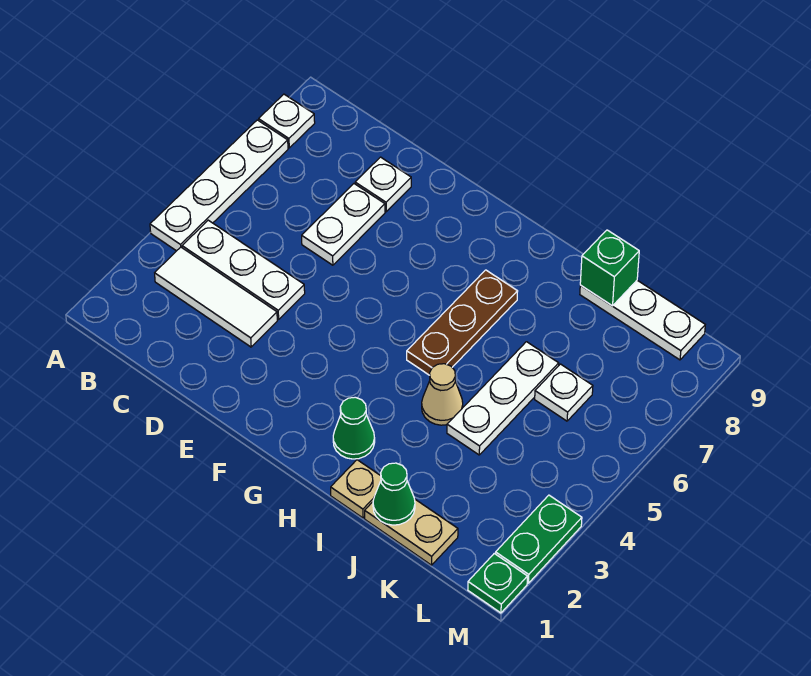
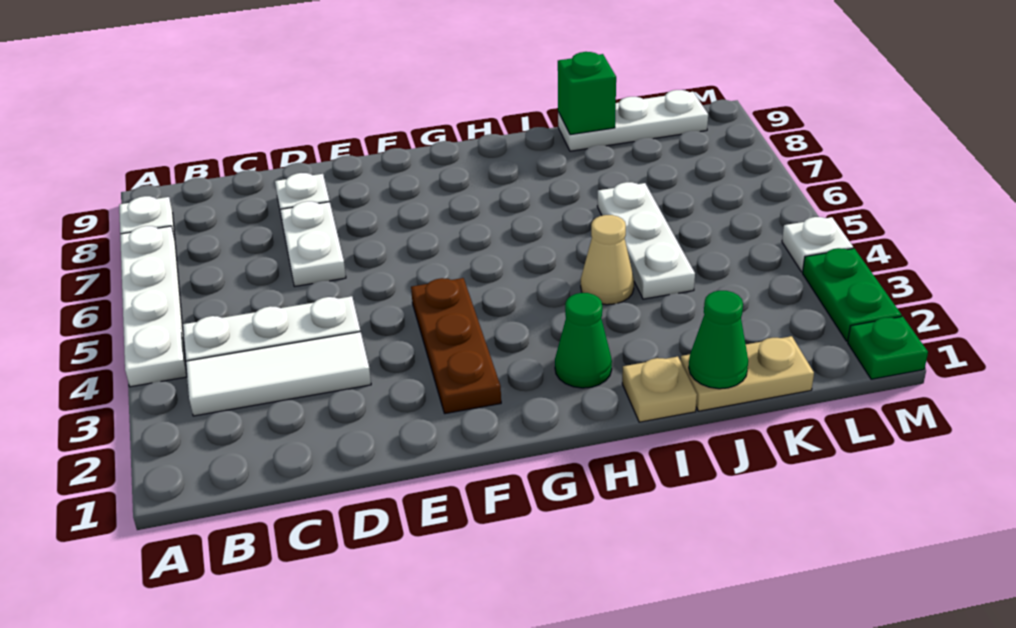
brown 1x3 plate [407,270,518,375] -> brown 1x3 plate moved to [411,278,501,414]
white 1x1 plate [535,364,593,421] -> white 1x1 plate moved to [782,217,853,272]

